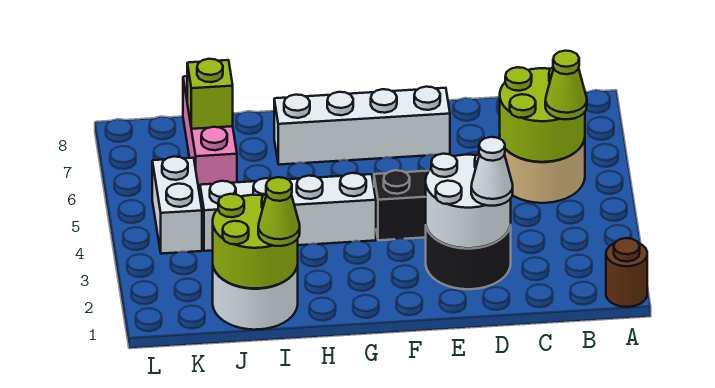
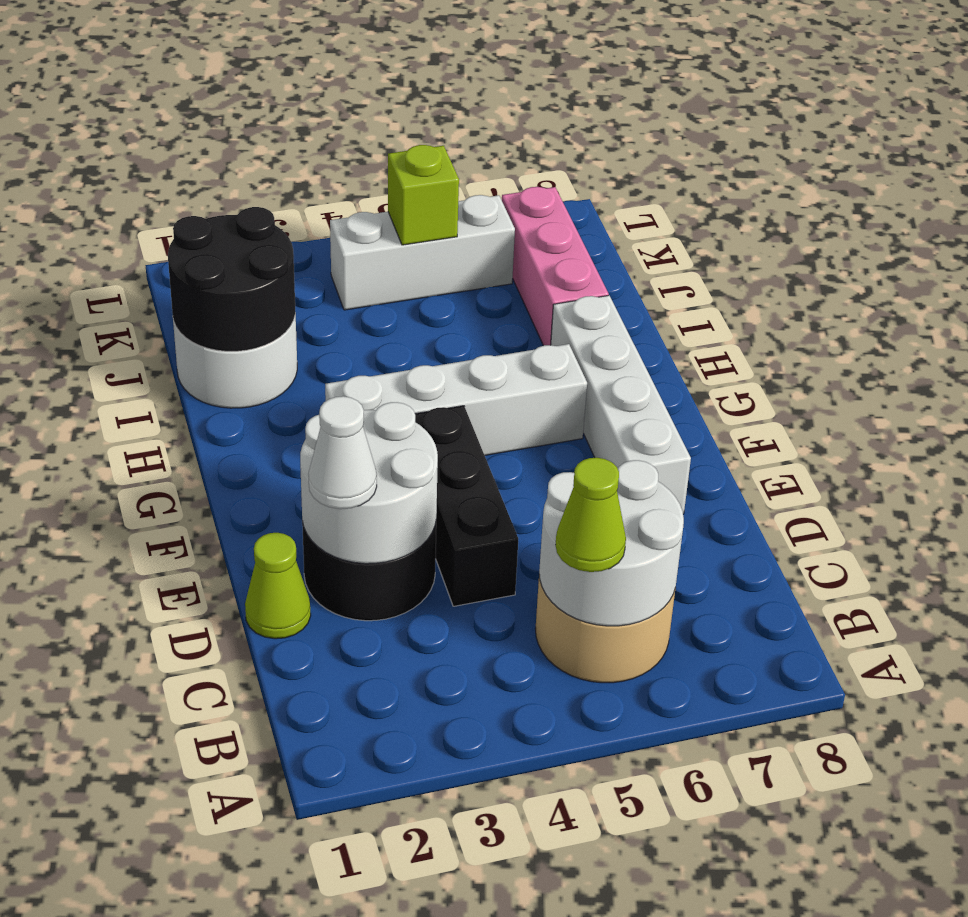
brown 1x1 round brick [606,238,647,307] -> none
lime 2x2 round brick [500,67,585,162] -> white 2x2 round brick [539,460,684,626]
white 1x4 brick [200,173,376,251] -> white 1x4 brick turned to [325,344,587,455]
lime 2x2 round brick [213,194,298,288] -> black 2x2 round brick [168,207,295,351]
lime 1x1 cone [258,177,300,246] -> lime 1x1 cone moved to [245,533,311,639]
pink 1x3 brick [183,76,237,194] -> pink 1x3 brick turned to [502,187,609,346]
lime 1x1 brick [187,59,233,129] -> lime 1x1 brick moved to [388,145,459,245]
white 1x2 brick [152,157,202,254] -> white 1x3 brick [330,195,515,310]

